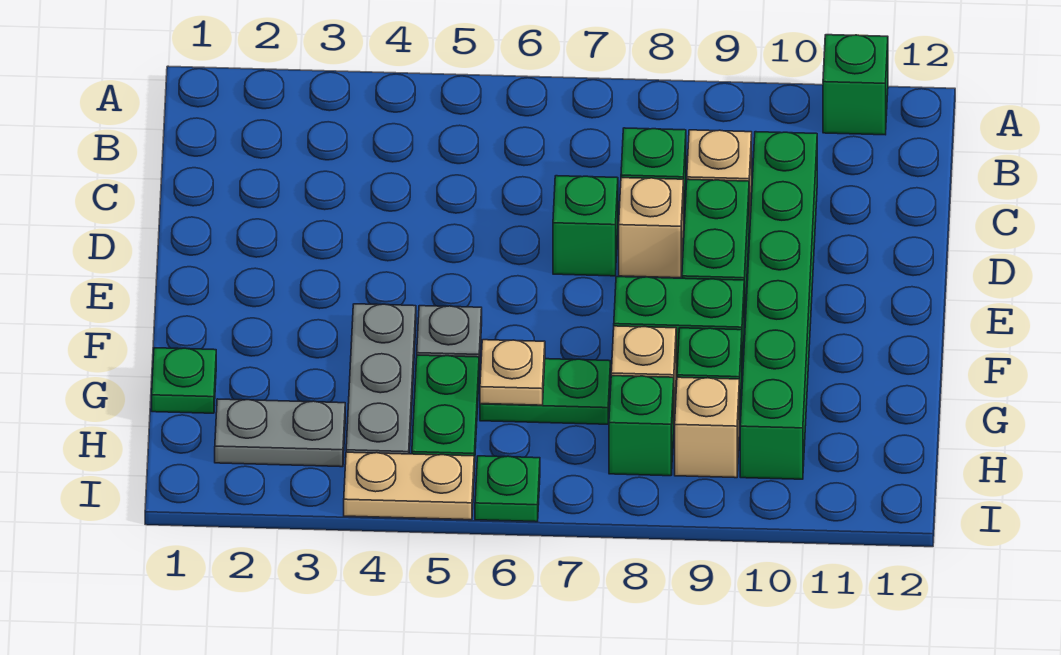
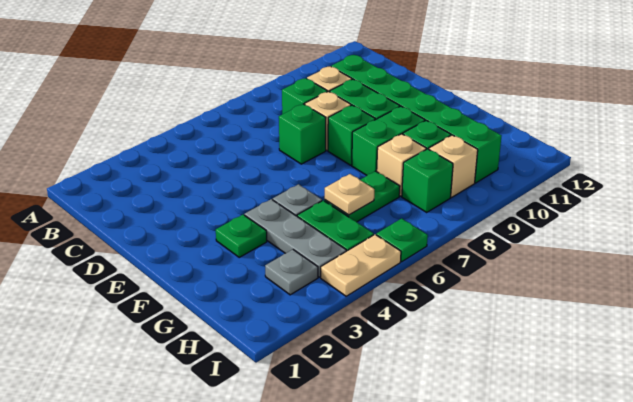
green 1x1 brick [823,35,888,135] -> green 1x1 brick moved to [328,105,375,165]
green 1x1 plate [152,348,216,413] -> green 1x1 plate moved to [216,215,267,257]
grey 1x2 plate [215,399,345,467] -> grey 1x1 plate [265,250,318,295]

